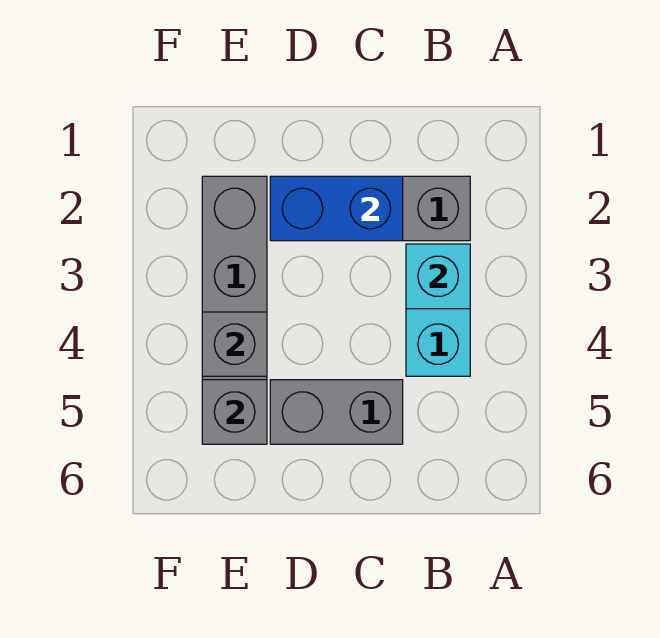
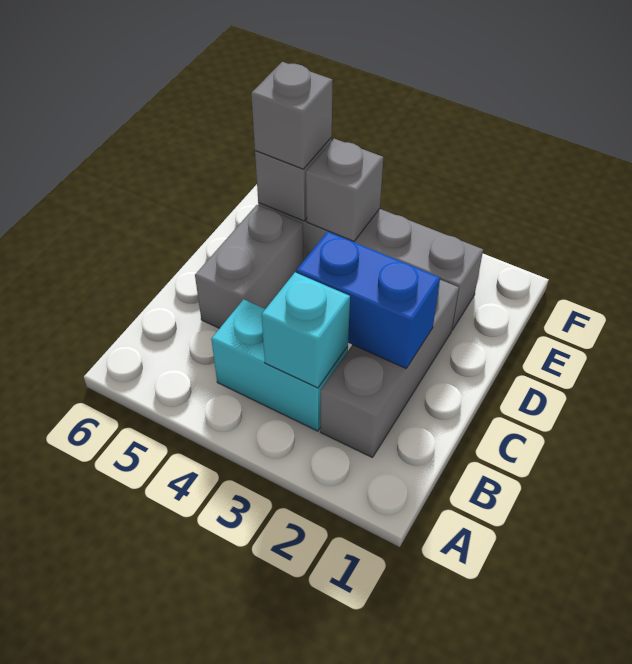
blue 1x2 brick [270,176,403,241] -> blue 1x2 brick turned to [296,231,440,368]
none -> grey 1x1 brick [251,62,333,169]

